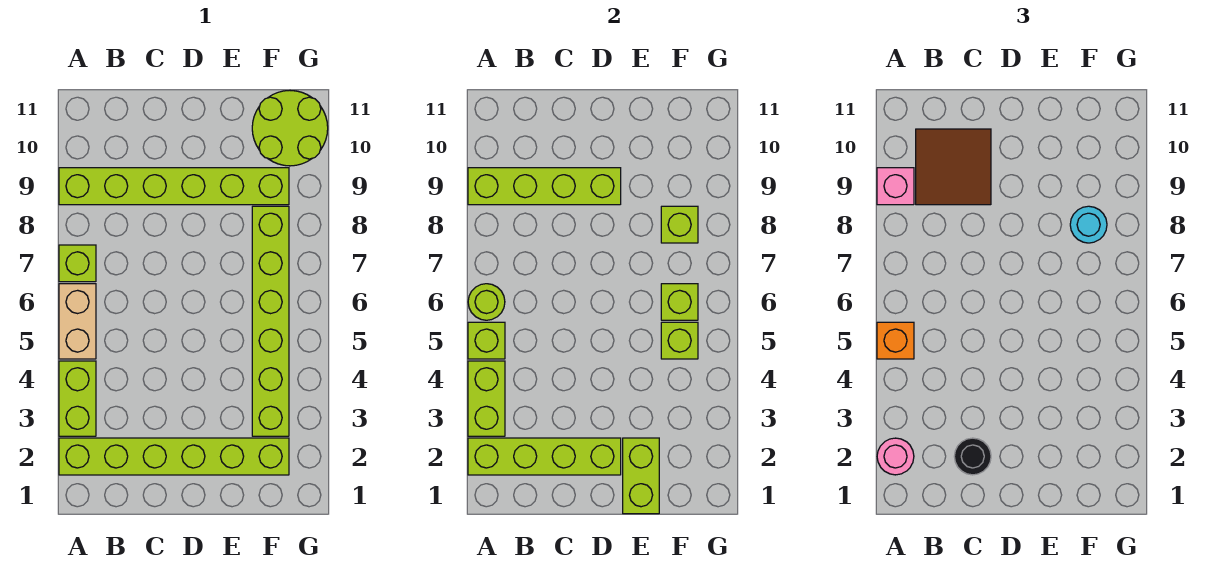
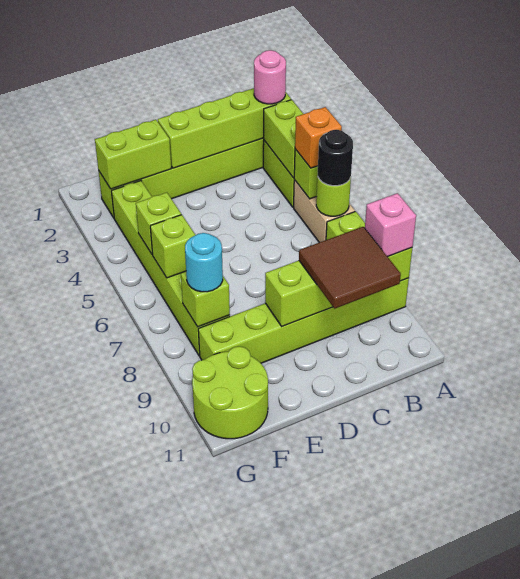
black 1x1 round brick [954,438,991,475] -> black 1x1 round brick moved to [318,130,353,186]
lime 1x2 brick [623,438,659,514] -> lime 1x2 brick turned to [95,120,171,189]

